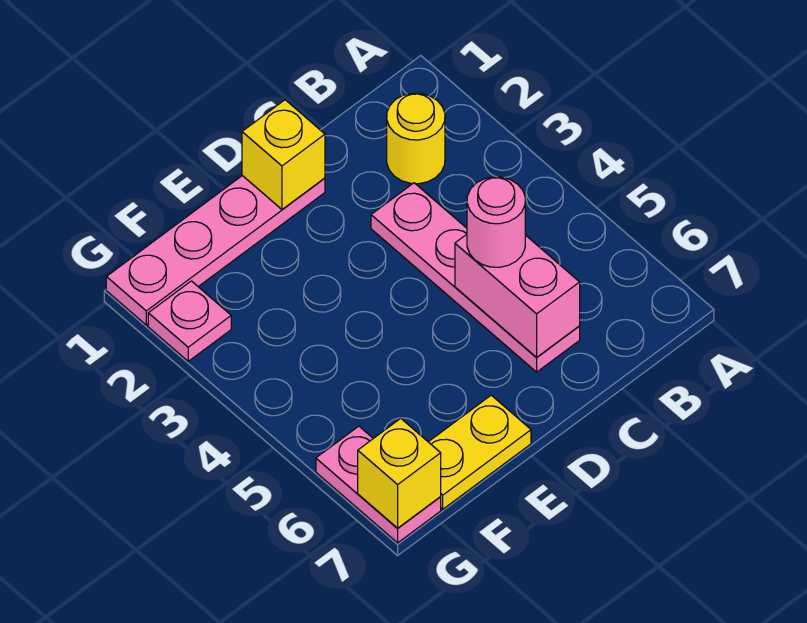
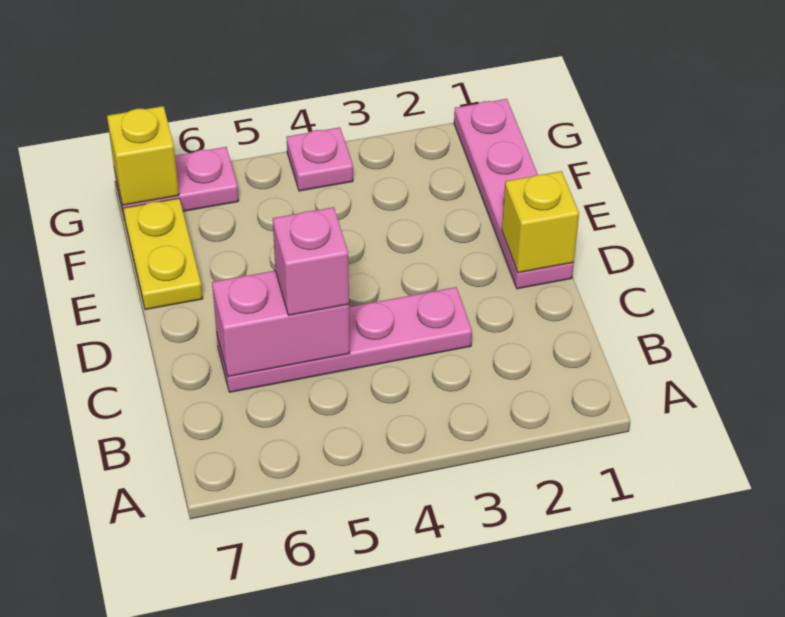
yellow 1x1 round brick [387,93,445,184] -> none
pink 1x1 round brick [467,177,525,267] -> pink 1x1 brick [273,207,349,315]
pink 1x1 plate [148,281,231,361] -> pink 1x1 plate moved to [287,127,353,191]

